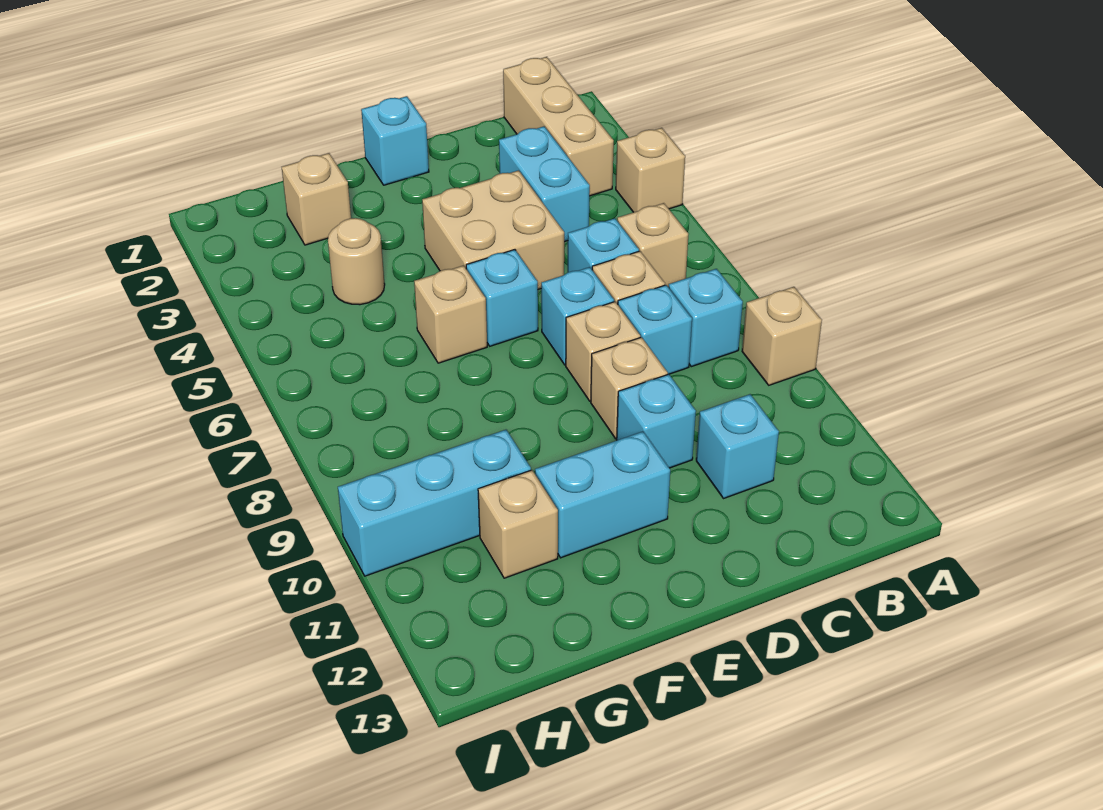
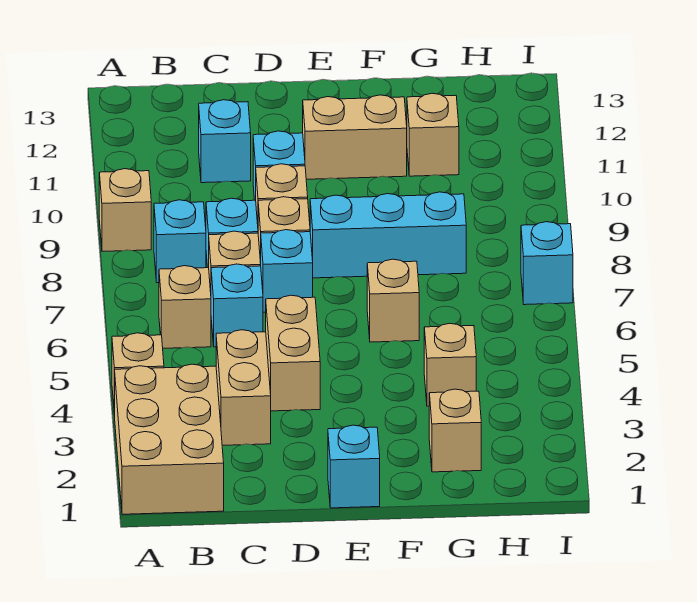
tan 1x3 brick [503,57,614,196] -> tan 2x3 brick [115,364,224,514]
cyan 1x2 brick [499,126,590,242] -> tan 1x2 brick [216,330,271,445]
tan 2x2 brick [422,170,564,289] -> tan 1x2 brick [266,295,320,411]
cyan 1x1 brick [466,250,538,346] -> cyan 1x1 brick moved to [521,222,573,305]
cyan 1x2 brick [535,432,670,558] -> tan 1x2 brick [303,95,407,179]
tan 1x1 round brick [328,218,385,305] -> tan 1x1 brick [424,323,476,406]
cyan 1x3 brick [338,430,531,576] -> cyan 1x3 brick moved to [310,192,466,278]

